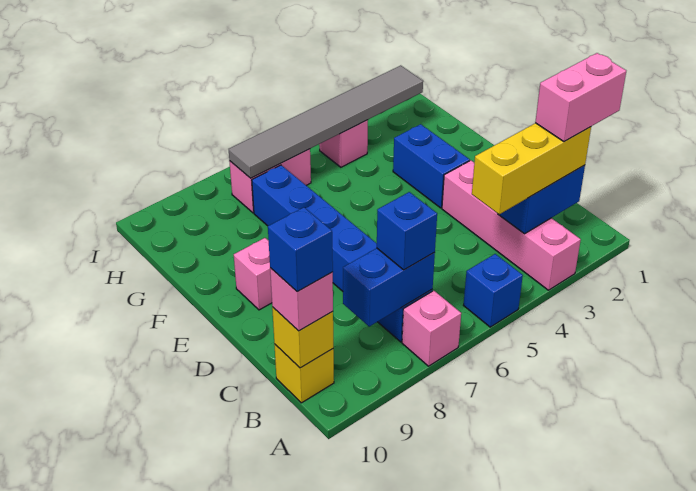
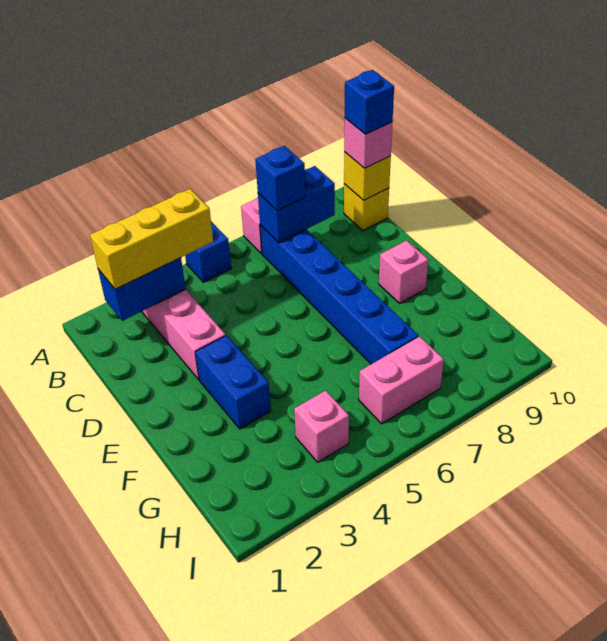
pink 1x2 brick [535,53,626,142] -> none
grey 1x6 tile [229,66,423,178] -> none

